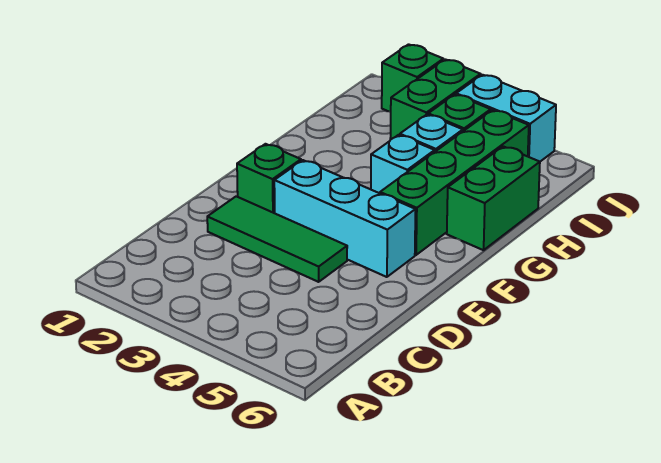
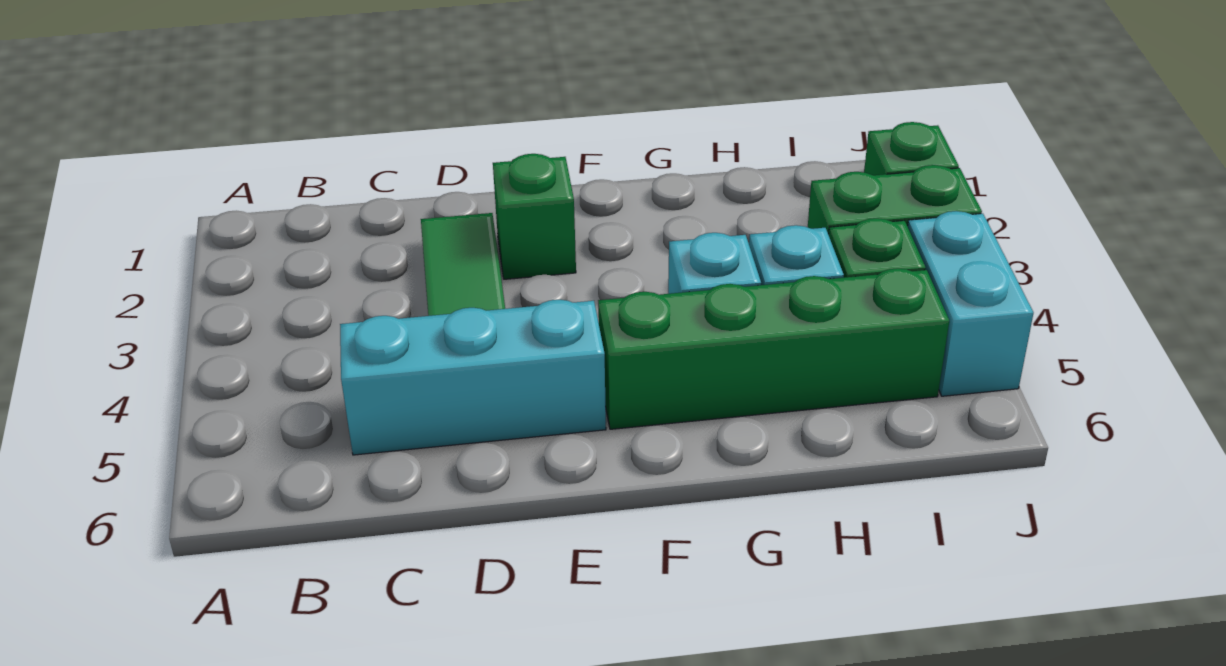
cyan 1x3 brick [274,160,415,277] -> cyan 1x3 brick turned to [340,300,606,455]
green 1x2 brick [447,146,540,250] -> none

